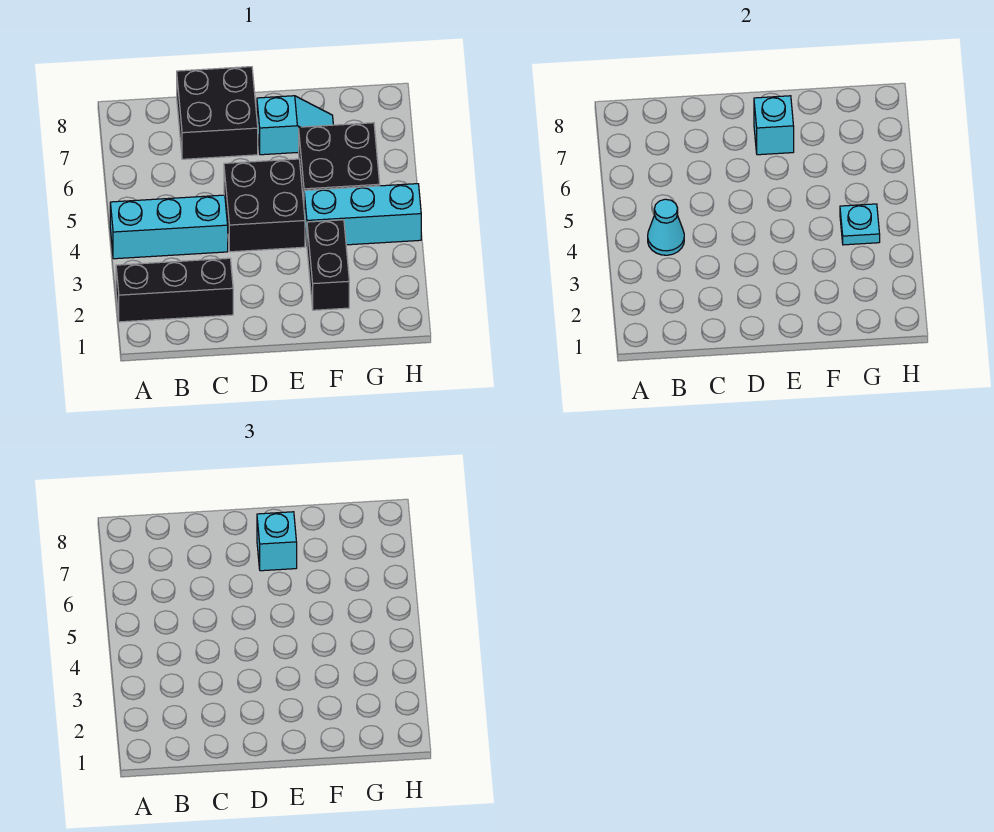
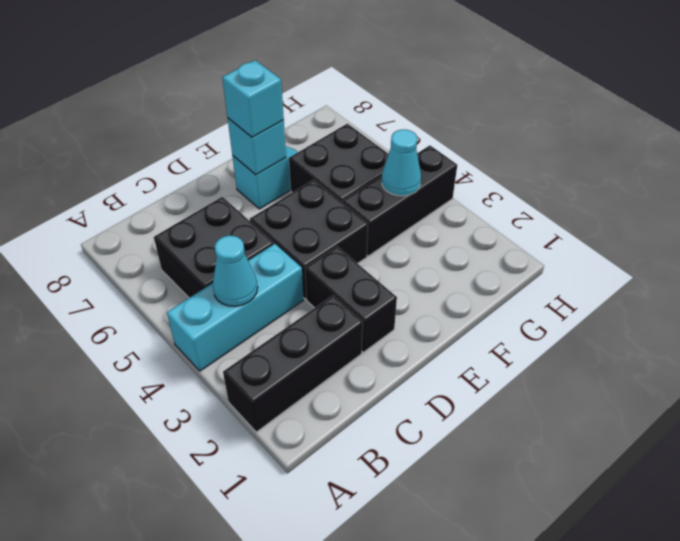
black 2x2 brick [177,67,258,159] -> black 2x2 brick moved to [154,197,274,298]
black 1x2 brick [307,220,349,310] -> black 1x2 brick moved to [305,247,397,352]
cyan 1x3 brick [304,184,421,245] -> black 1x3 brick [342,146,457,256]
cyan 1x1 plate [840,204,880,245] -> cyan 1x1 cone [382,129,421,196]

